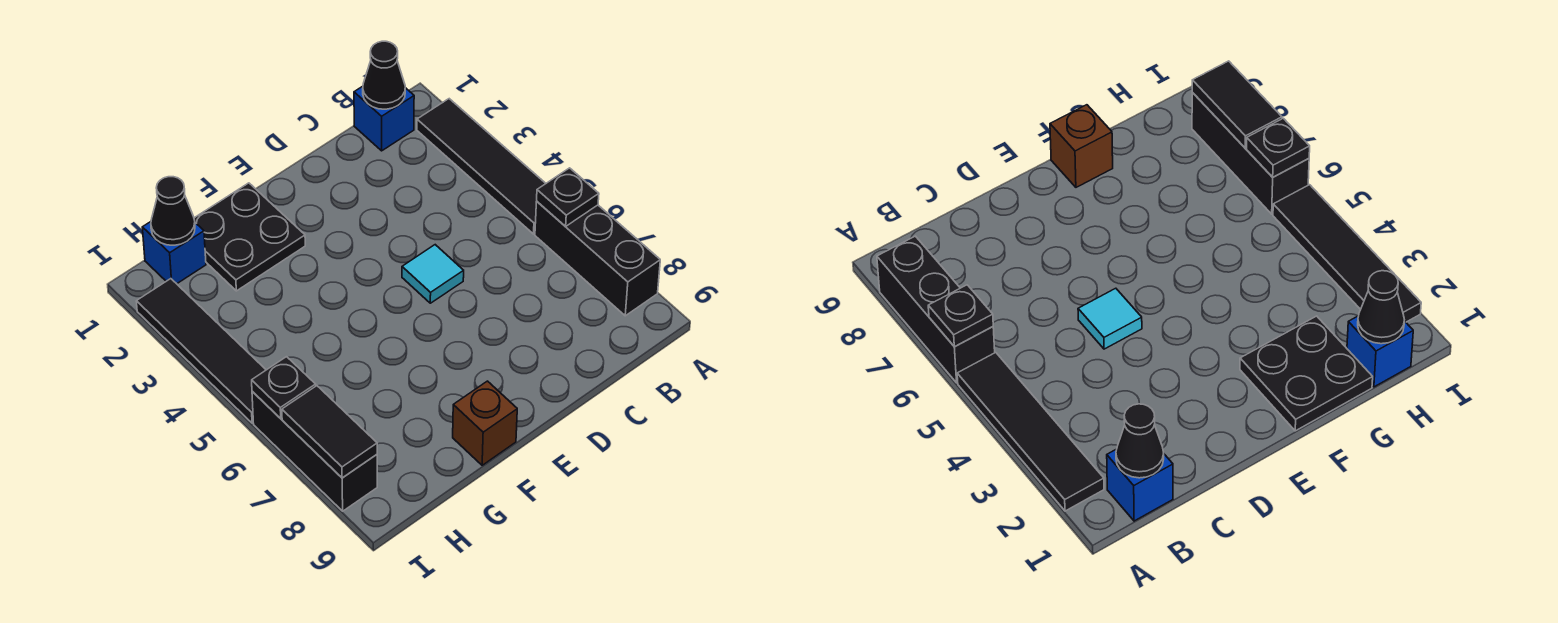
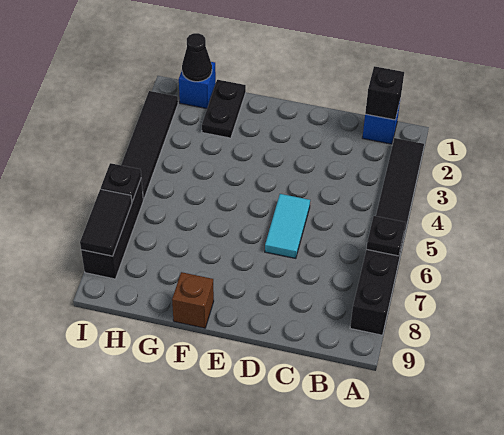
black 1x1 cone [363,41,405,109] -> black 1x1 brick [365,66,404,120]
cyan 1x1 tile [402,245,464,303] -> cyan 1x2 tile [265,194,310,258]
black 2x2 plate [194,183,305,291] -> black 1x2 plate [202,80,246,138]

